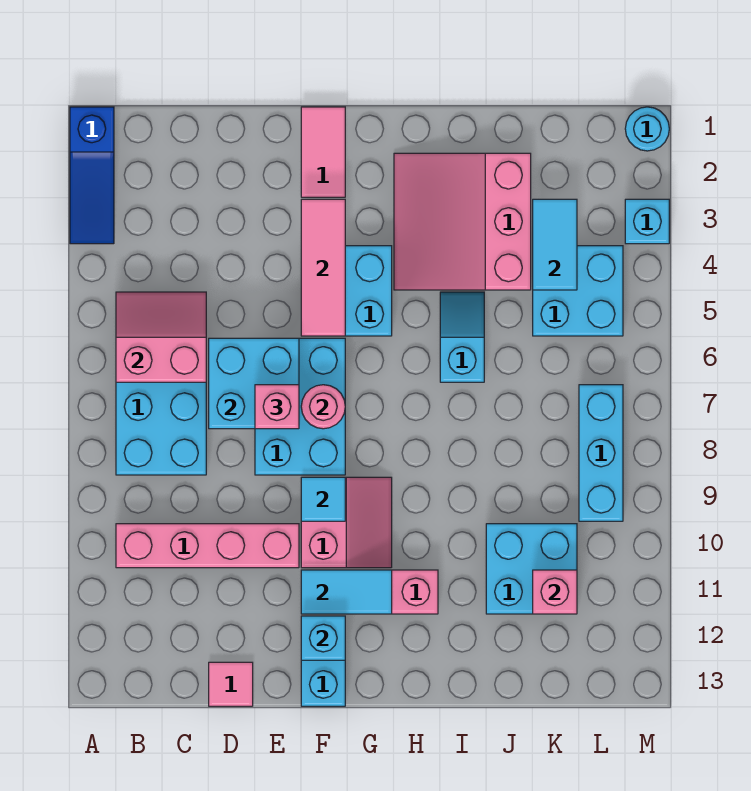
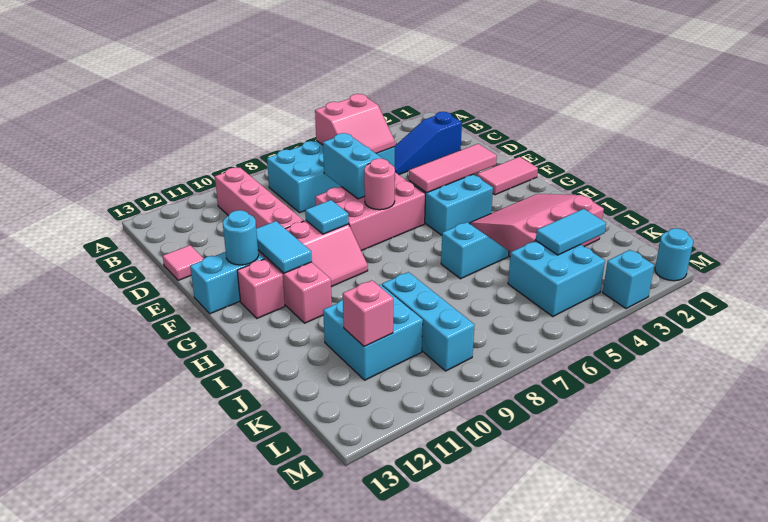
blue 1x3 slope [70,107,114,244] -> blue 1x3 slope moved to [395,112,462,175]
pink 2x2 slope [116,292,206,382] -> pink 2x2 slope turned to [315,94,395,153]
cyan 2x2 brick [209,338,299,429] -> cyan 1x2 brick [323,133,382,199]
cyan 2x3 brick [255,338,345,475] -> pink 2x3 brick [315,173,425,251]
pink 1x1 brick [255,385,299,429] -> pink 1x1 brick moved to [237,259,285,318]
cyan 1x1 brick [301,616,345,660] -> cyan 1x1 round brick [223,210,259,265]
cyan 1x3 brick [579,385,623,521] -> cyan 1x3 brick turned to [382,272,474,371]

